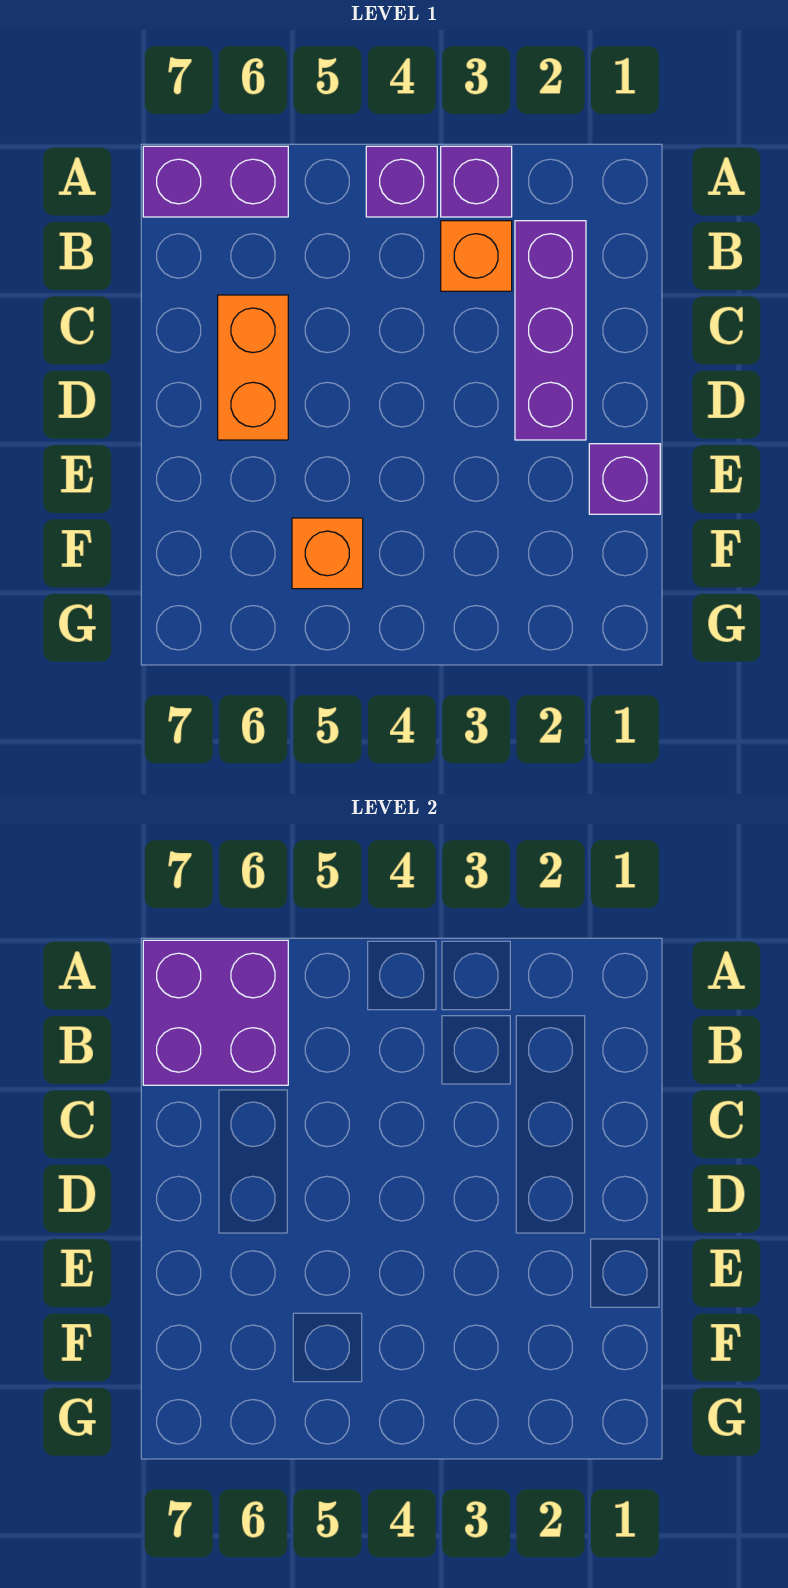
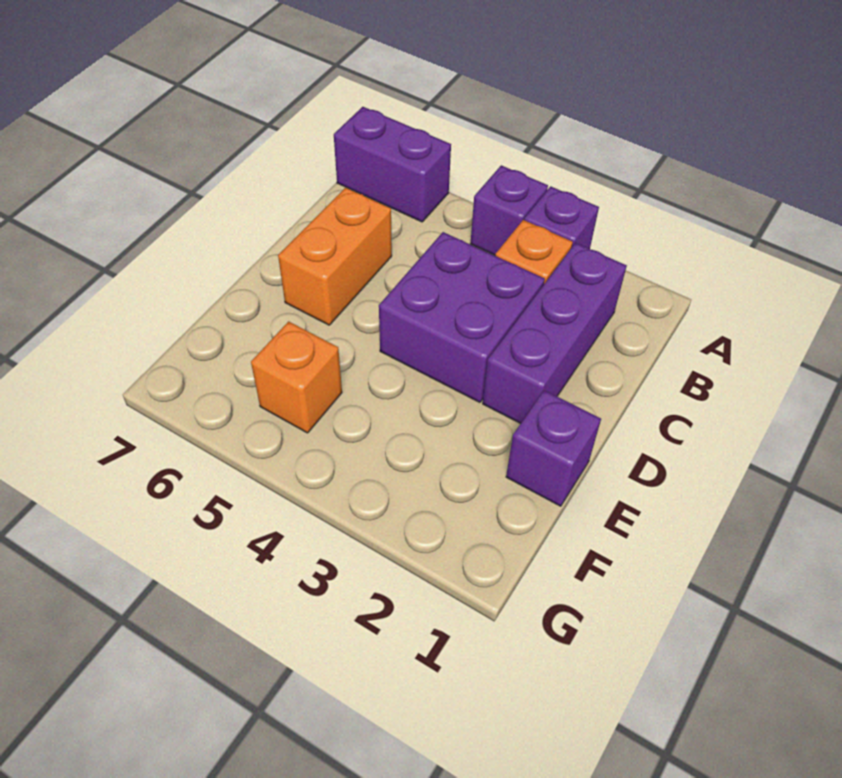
purple 2x2 brick [143,940,288,1085] -> purple 2x2 brick moved to [379,232,545,402]

